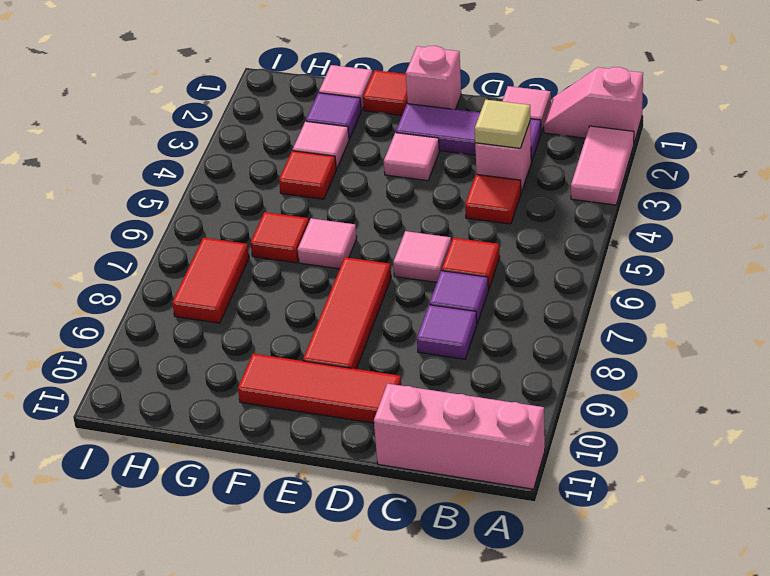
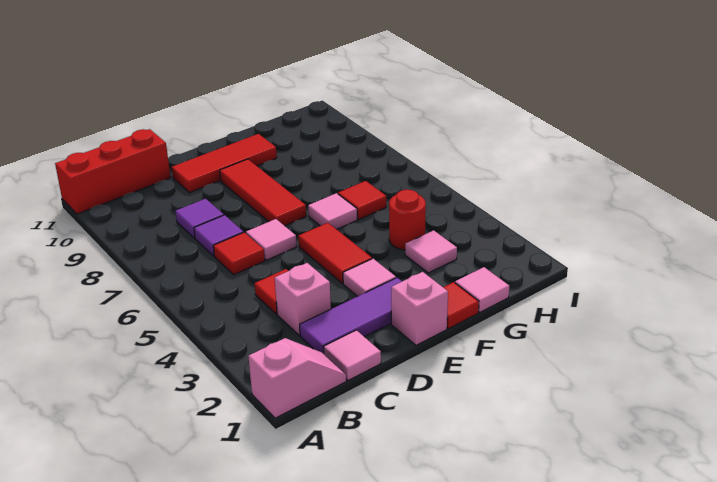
pink 1x2 tile [571,126,634,205] -> none
pink 1x3 brick [374,384,545,489] -> red 1x3 brick [55,129,171,214]
tan 1x1 tile [475,100,530,148] -> none
purple 1x1 tile [306,93,361,139] -> none
red 1x1 tile [279,151,336,199] -> red 1x1 round brick [389,190,426,250]
red 1x2 tile [172,238,249,323] -> red 1x2 tile moved to [298,223,372,283]

